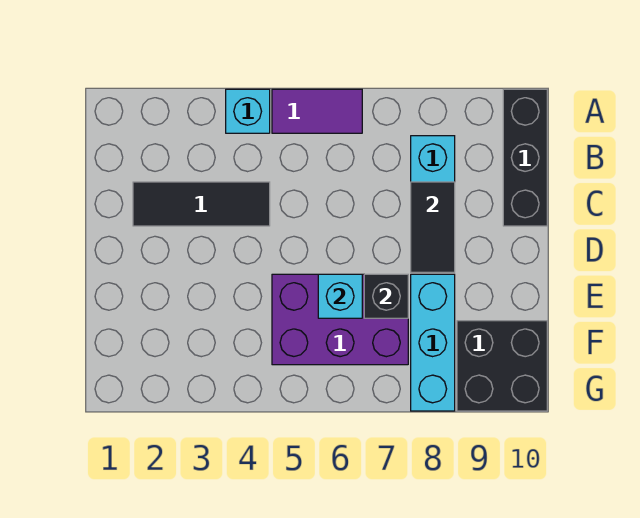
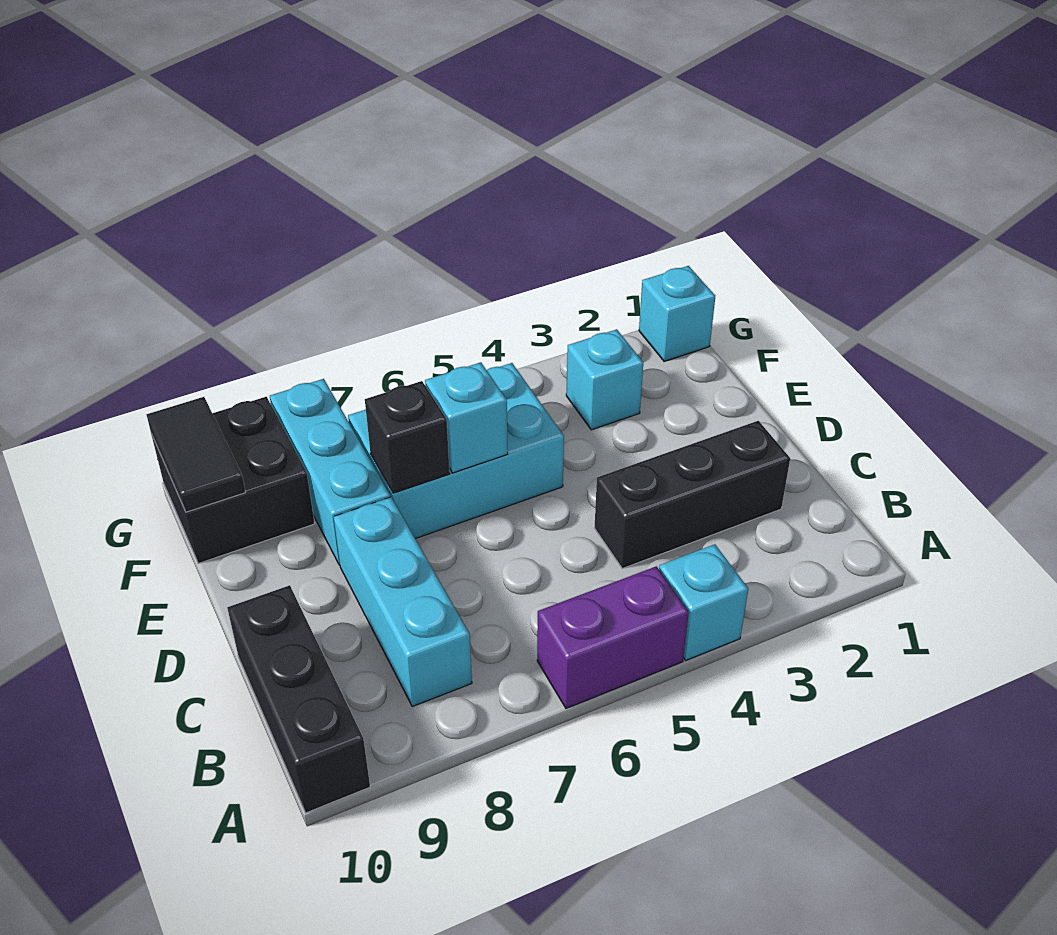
purple 1x2 tile [272,89,362,133] -> purple 1x2 brick [537,566,689,708]
black 1x3 tile [133,182,270,226] -> black 1x3 brick [595,421,790,569]
black 1x2 tile [411,182,455,272] -> black 1x2 tile moved to [146,397,246,512]
purple 2x3 brick [272,274,408,365] -> cyan 2x3 brick [348,363,564,539]
none -> cyan 1x1 brick [566,329,643,430]
none -> cyan 1x1 brick [639,266,715,361]

